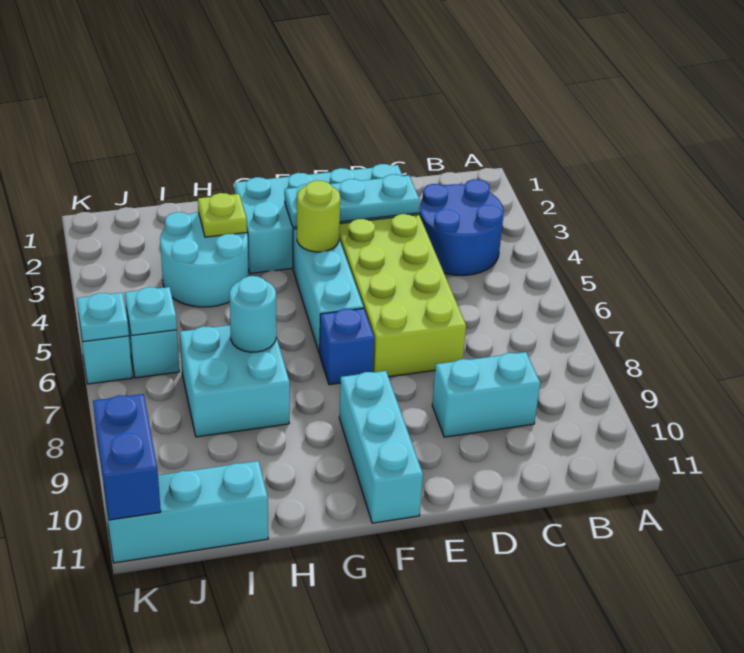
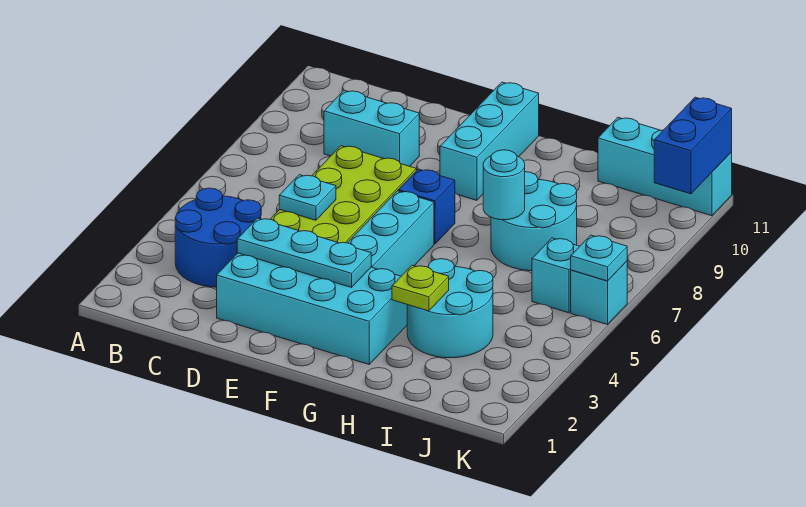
lime 1x1 round brick [297,180,340,252] -> none
cyan 2x2 brick [180,325,290,437] -> cyan 2x2 round brick [491,172,577,271]
cyan 1x1 plate [125,287,177,336] -> cyan 1x1 plate moved to [279,175,336,220]

